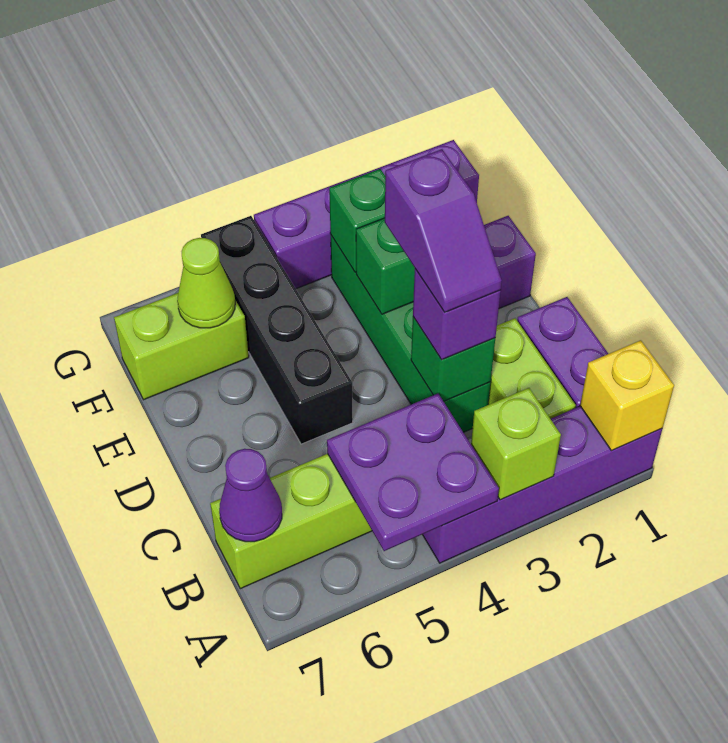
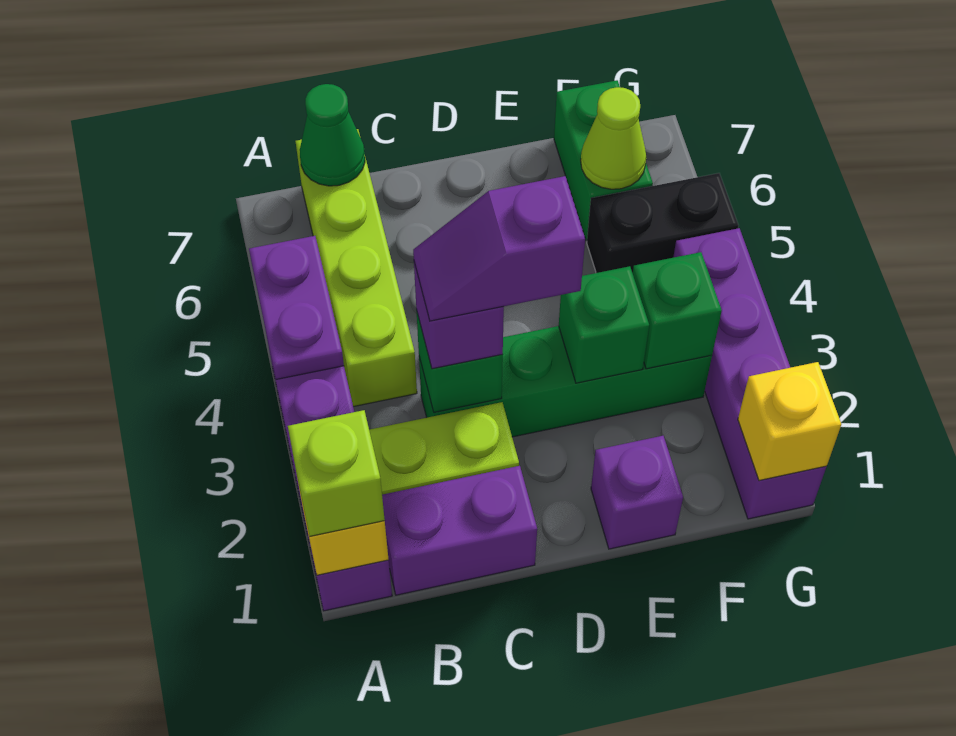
lime 1x1 brick [471,388,561,500] -> lime 1x1 brick moved to [288,410,385,536]
purple 2x2 plate [327,394,499,551] -> purple 1x2 plate [249,236,344,379]
purple 1x1 cone [219,449,282,542] -> green 1x1 cone [300,84,365,186]
black 1x4 brick [201,216,353,444] -> black 1x2 brick [587,173,739,273]
lime 1x2 brick [114,293,249,400] -> green 1x2 brick [554,80,653,241]
none -> yellow 1x1 brick [738,362,841,481]

